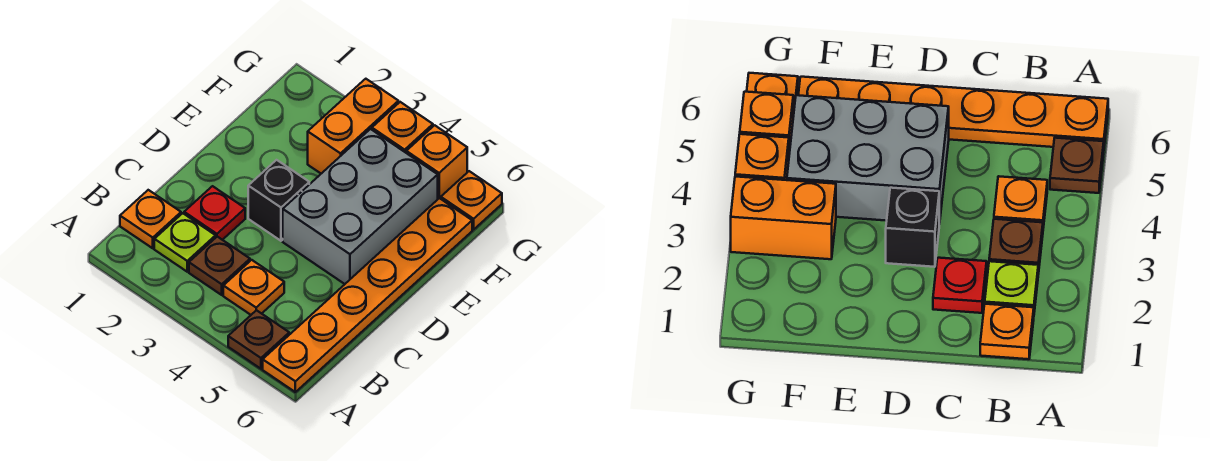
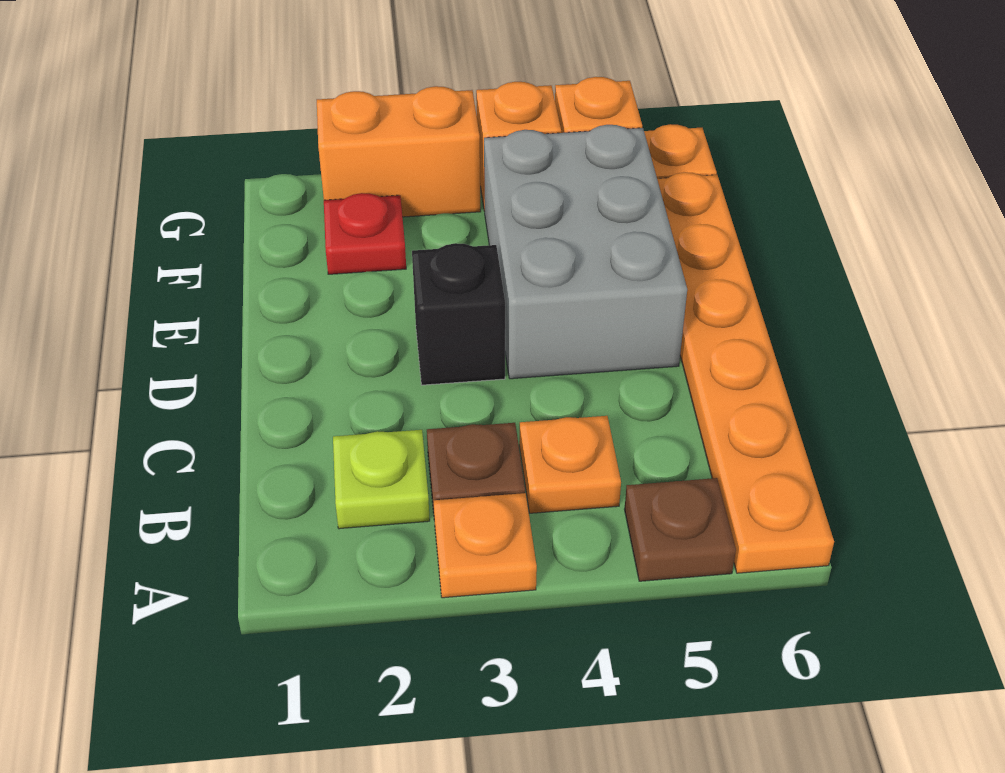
orange 1x1 plate [120,190,181,248] -> orange 1x1 plate moved to [433,493,537,598]
red 1x1 plate [184,186,245,240] -> red 1x1 plate moved to [324,193,406,274]
orange 1x2 brick [308,79,398,174] -> orange 1x2 brick turned to [317,86,481,217]

